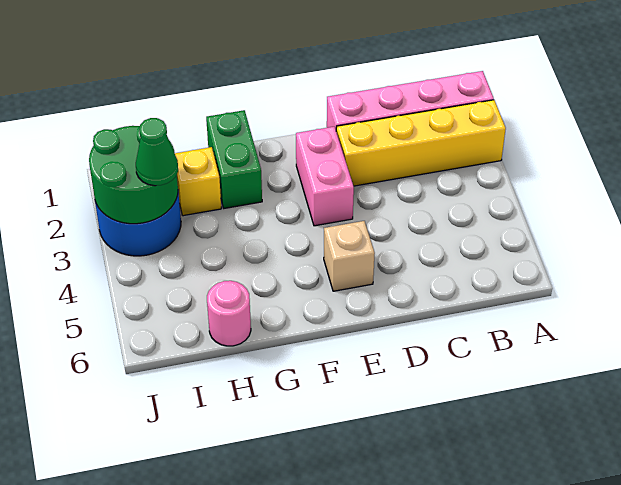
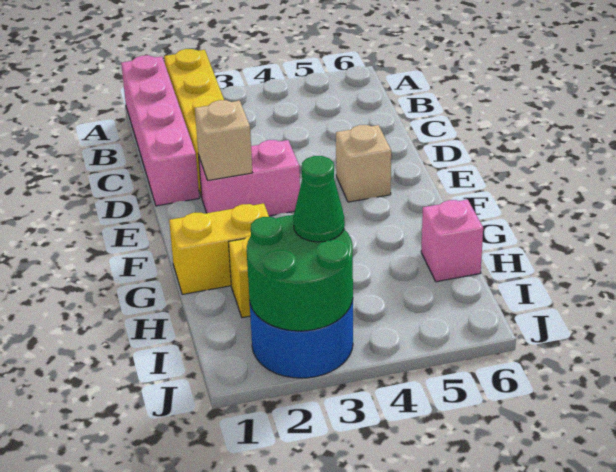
none -> tan 1x1 brick [195,100,252,181]
green 1x2 brick [206,110,262,208] -> yellow 1x2 brick [169,203,269,294]
pink 1x1 round brick [207,281,251,346] -> pink 1x1 brick [421,199,483,282]

